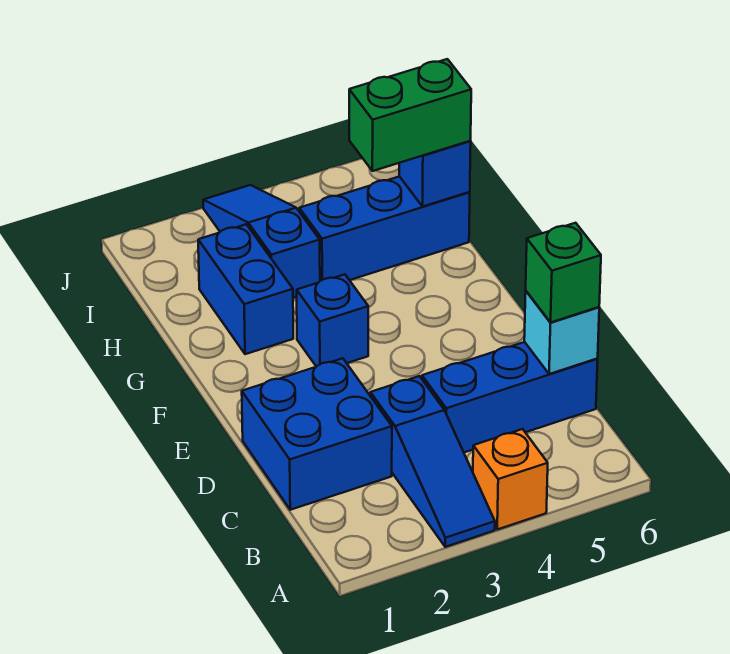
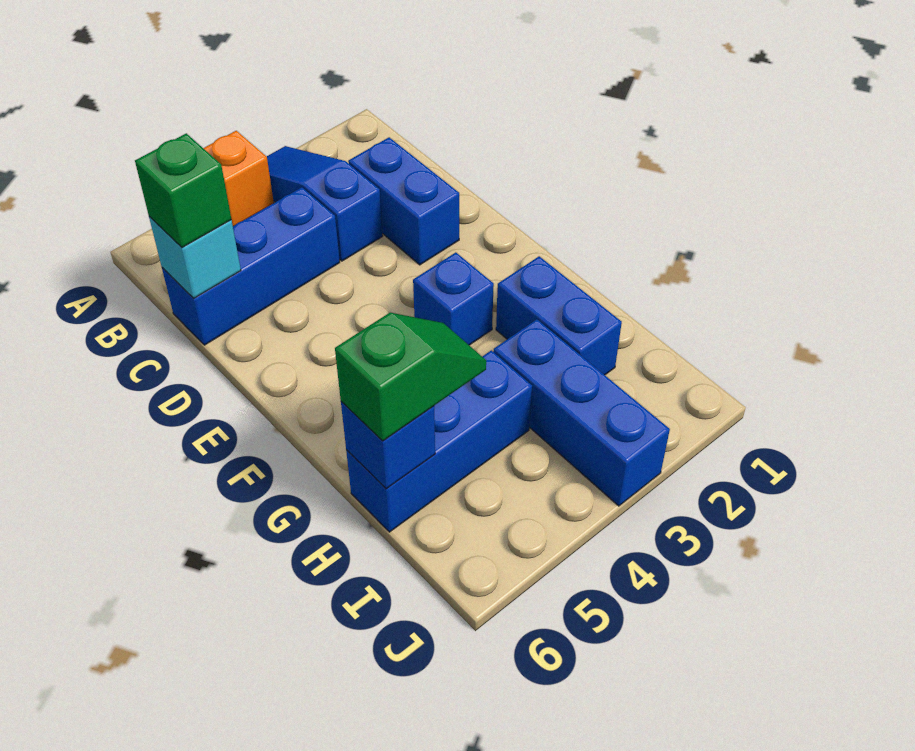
blue 2x2 brick [242,358,392,510] -> blue 1x2 brick [348,137,459,265]
blue 1x3 slope [203,185,320,298] -> blue 1x3 brick [493,319,670,506]
green 1x2 brick [349,59,471,171] -> green 1x2 slope [335,313,486,441]

